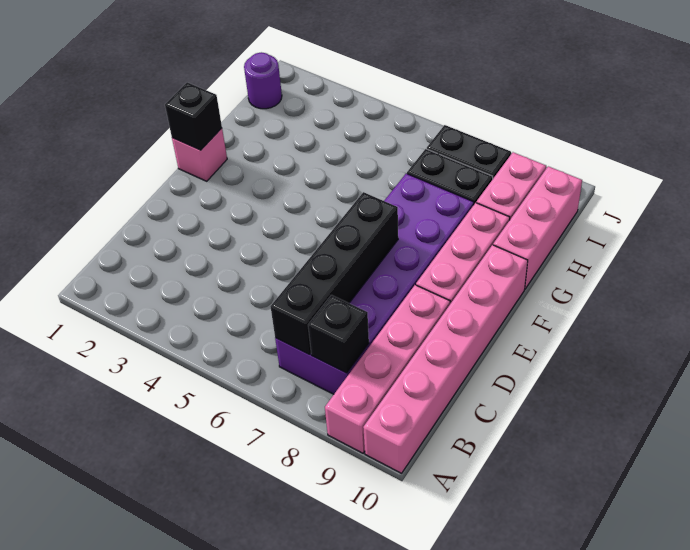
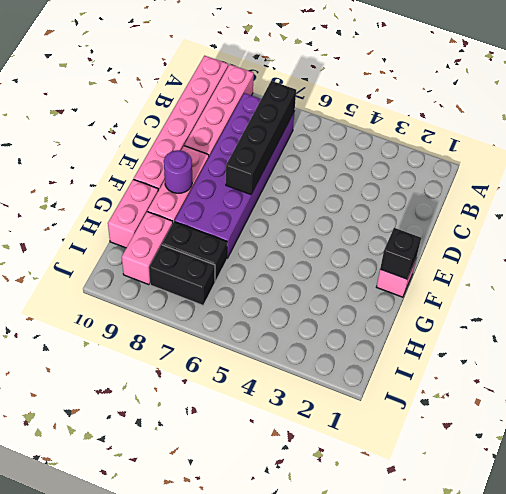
black 1x1 brick [308,295,369,373] -> none
pink 1x3 brick [493,166,582,289] -> pink 1x2 brick [108,179,158,248]
purple 1x1 round brick [244,52,282,109] -> purple 1x1 round brick moved to [164,150,192,193]

